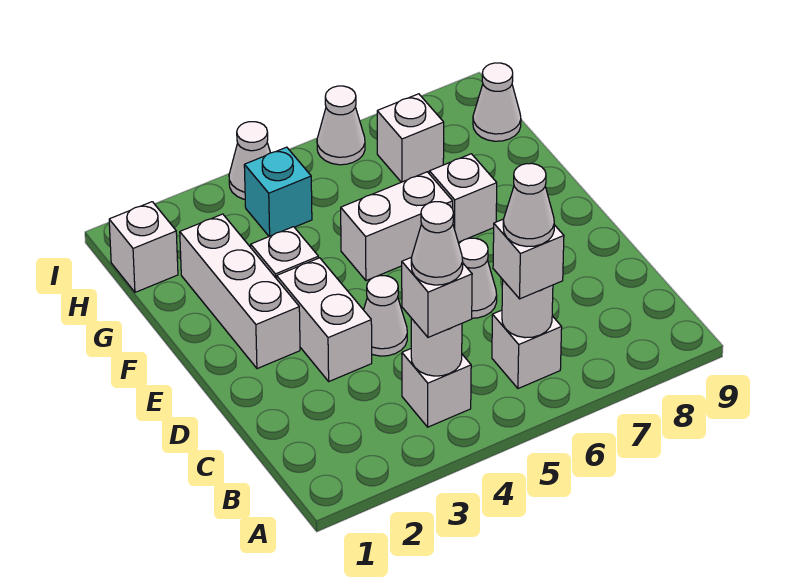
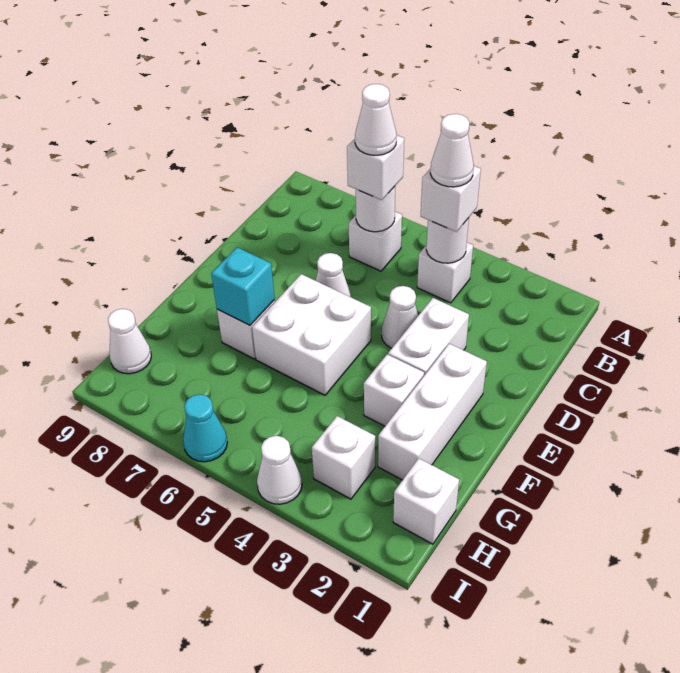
white 1x2 brick [341,172,453,281] -> white 2x2 brick [252,274,371,395]
cyan 1x1 brick [244,147,312,236] -> cyan 1x1 brick moved to [211,247,275,325]
white 1x1 brick [377,94,444,182] -> white 1x1 brick moved to [312,416,375,499]
white 1x1 cone [317,86,365,165] -> cyan 1x1 cone [183,394,227,462]

